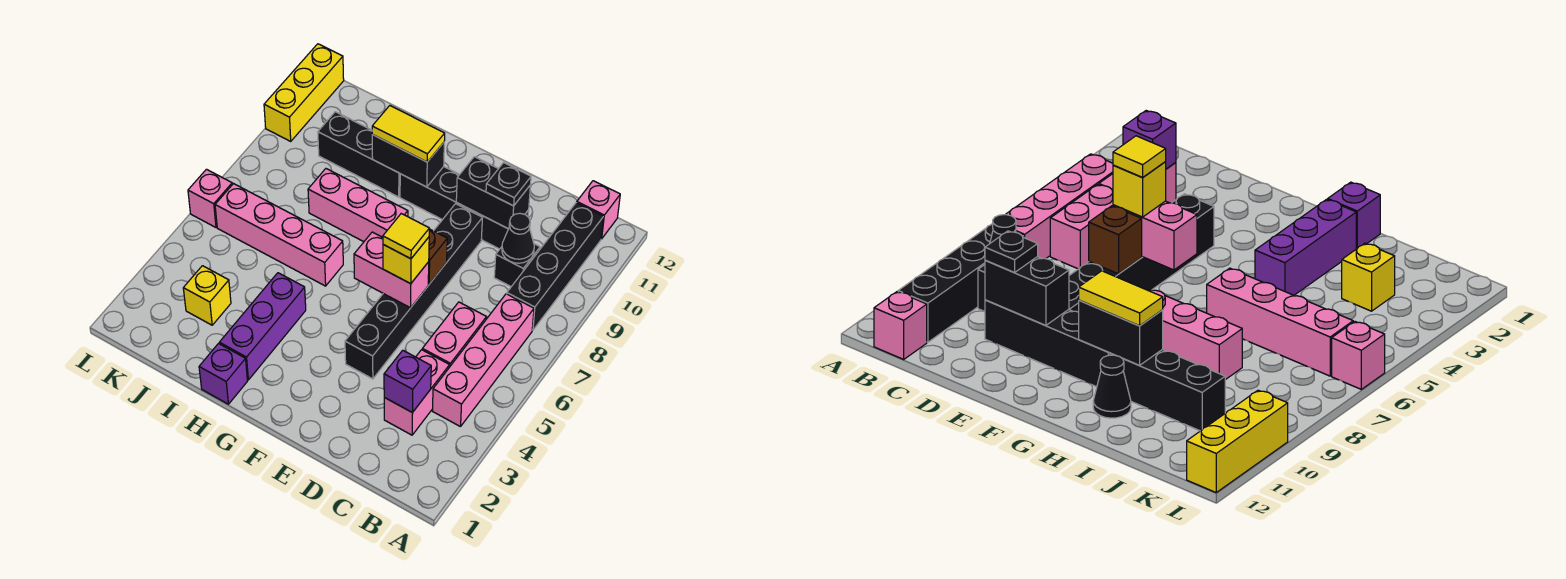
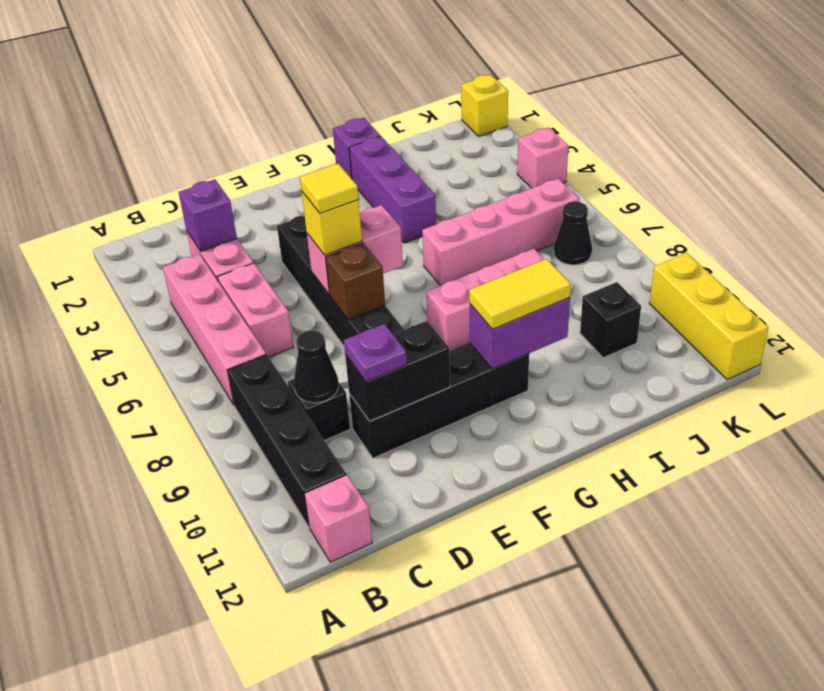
black 1x1 plate [486,163,531,206] -> purple 1x1 plate [344,324,407,382]
black 1x2 brick [372,135,444,187] -> purple 1x2 brick [470,298,570,369]
black 1x3 brick [318,112,400,197] -> black 1x1 brick [580,282,641,358]
black 1x1 cone [1093,355,1131,418] -> black 1x1 cone moved to [554,201,592,265]
yellow 1x1 brick [183,266,231,325] -> yellow 1x1 brick moved to [461,75,508,136]
pink 1x1 brick [188,169,232,227] -> pink 1x1 brick moved to [517,127,568,188]

